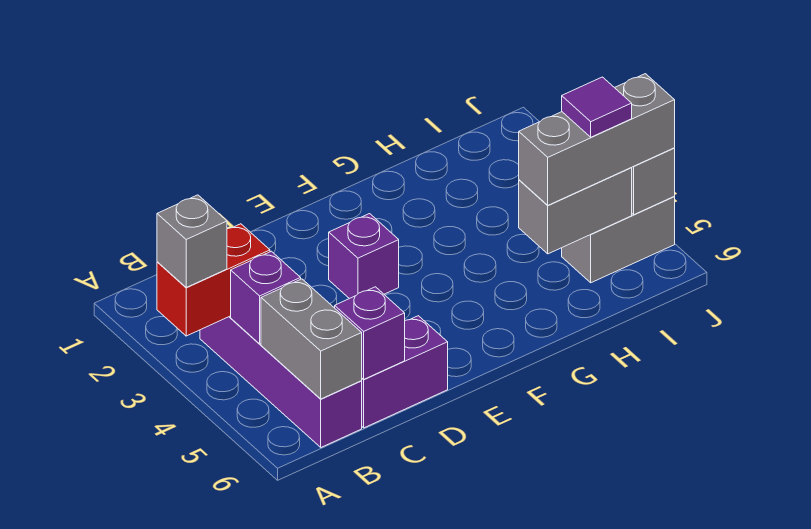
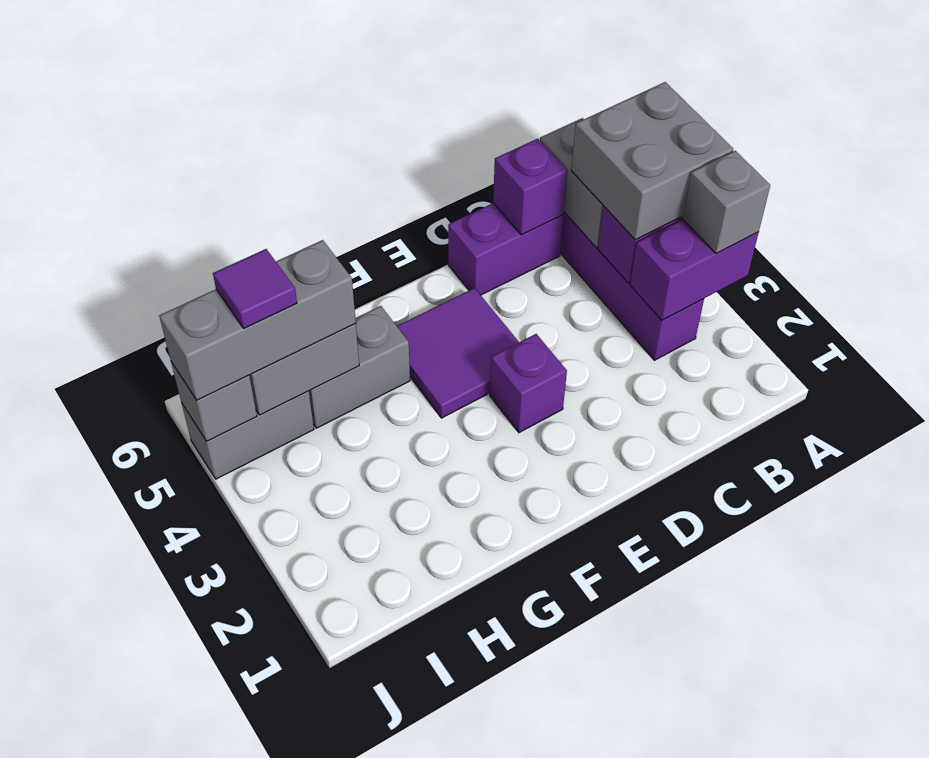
red 1x2 brick [157,224,270,336] -> purple 1x2 brick [630,219,759,320]
none -> grey 2x2 brick [571,82,733,240]
none -> purple 2x2 tile [397,288,519,418]
none -> grey 1x2 brick [309,306,410,428]

